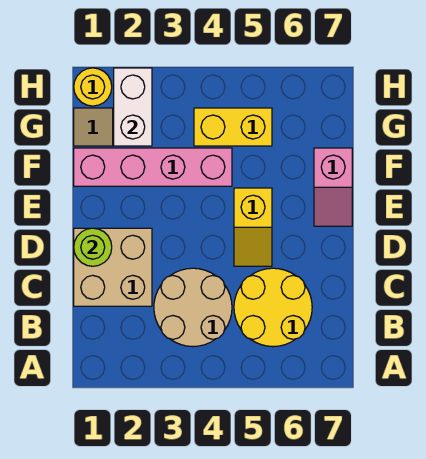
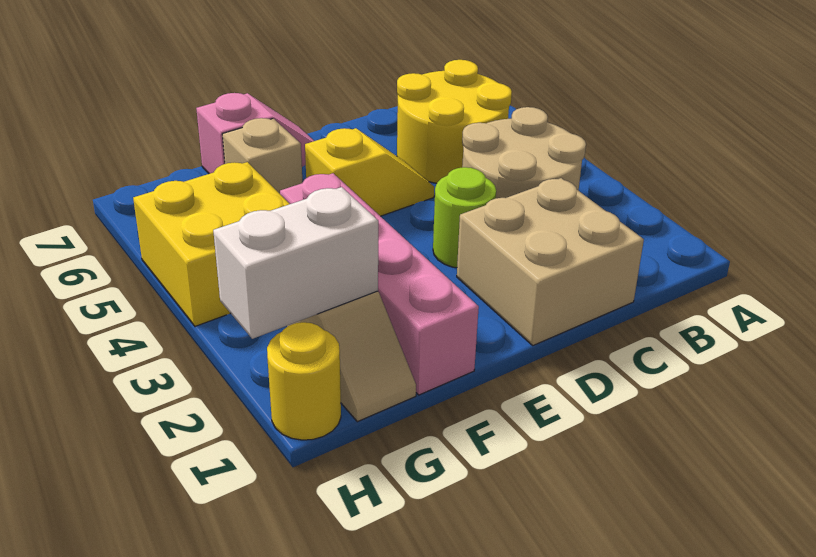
lime 1x1 round brick [74,228,112,266] -> lime 1x1 round brick moved to [433,167,496,268]
none -> tan 1x1 brick [222,118,303,194]
yellow 1x2 brick [194,108,272,146] -> yellow 2x2 brick [133,162,289,326]

